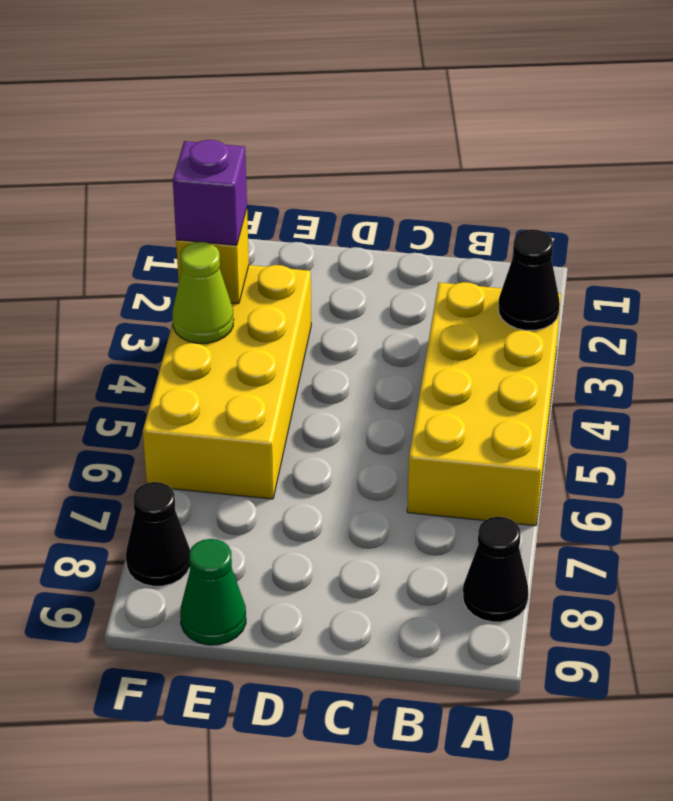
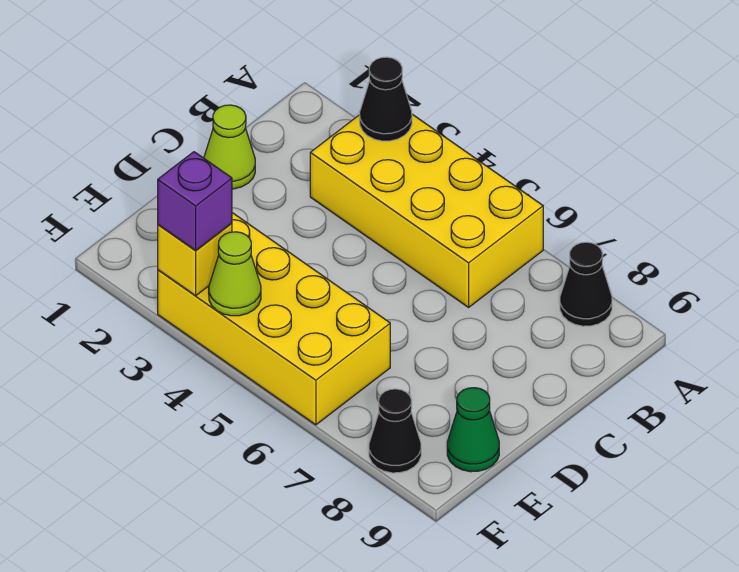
none -> lime 1x1 cone [204,105,255,189]

